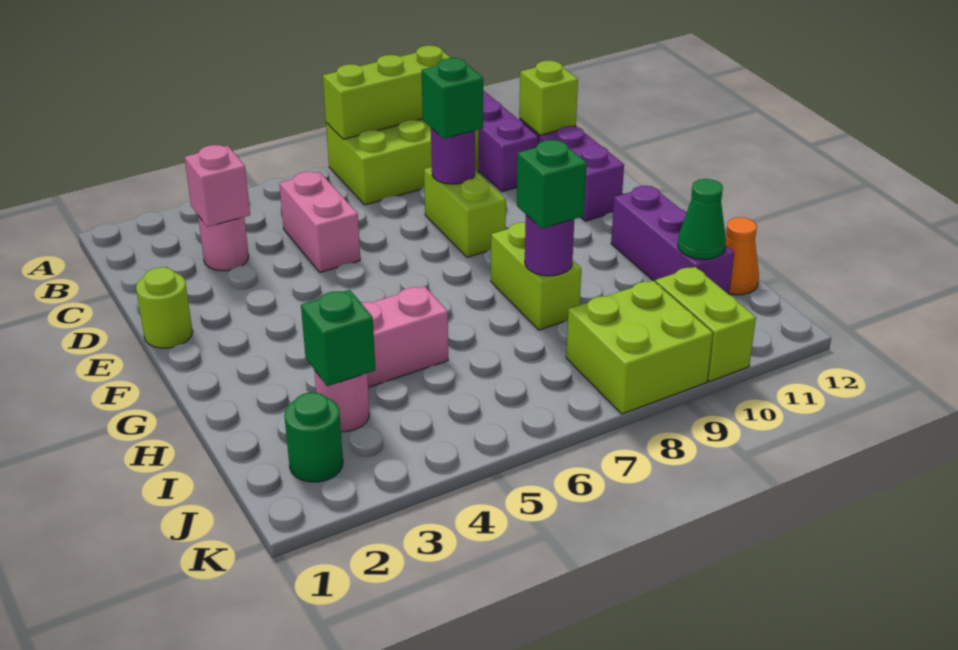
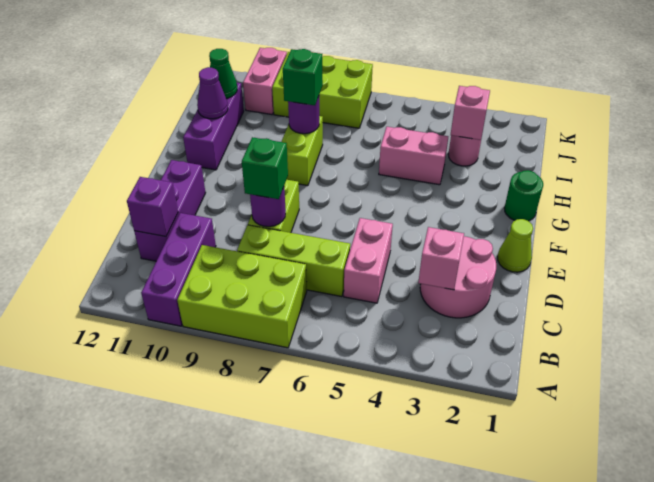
lime 1x3 brick [323,46,451,139] -> lime 1x3 brick moved to [237,225,350,297]
pink 1x1 round brick [198,216,249,271] -> pink 2x2 round brick [420,236,496,318]
lime 1x1 brick [519,61,578,135] -> purple 1x1 brick [127,177,178,237]
lime 1x1 round brick [136,267,193,348] -> lime 1x1 cone [497,219,533,272]
none -> purple 1x1 cone [197,68,228,119]
green 1x1 brick [301,290,375,386] -> pink 1x1 brick [451,86,490,140]
orange 1x1 cone [725,217,759,295] -> none
green 1x1 round brick [284,392,343,482] -> green 1x1 round brick moved to [504,170,543,221]
lime 2x2 brick [566,281,713,414] -> lime 2x3 brick [272,52,373,128]
lime 1x2 brick [655,267,756,382] -> pink 1x2 brick [243,48,287,115]

